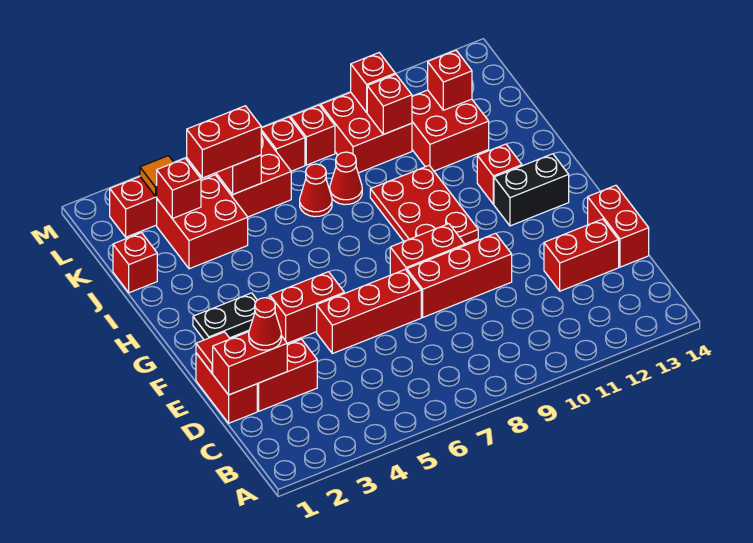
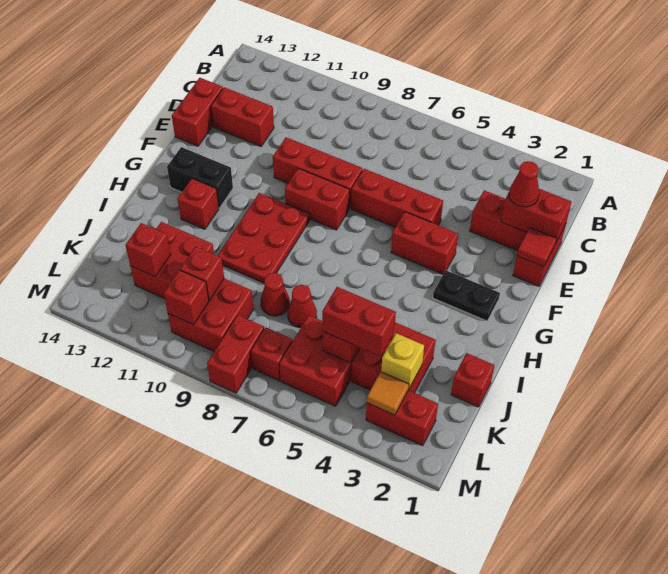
red 1x1 brick [157,159,201,218] -> yellow 1x1 brick [381,333,424,388]
red 1x1 brick [290,105,335,165] -> red 1x2 brick [207,315,264,393]

